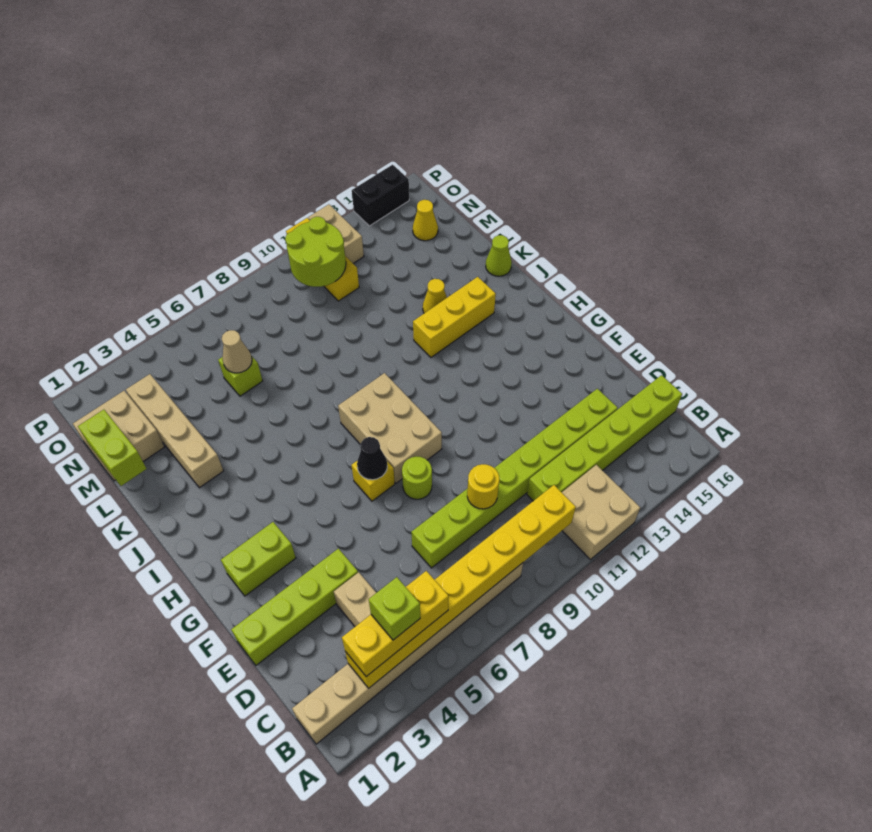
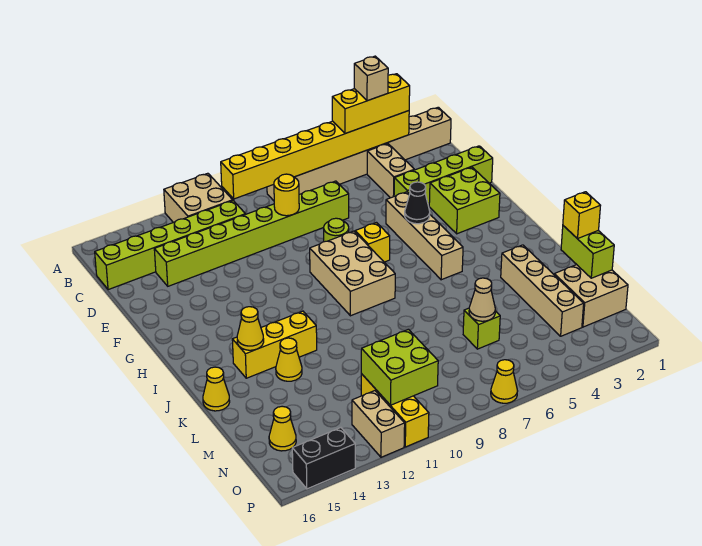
lime 1x1 brick [369,577,420,640] -> tan 1x1 brick [354,56,388,101]
none -> tan 1x4 brick [386,192,463,280]
lime 1x2 brick [221,522,296,596] -> lime 2x2 brick [429,167,500,234]
black 1x1 cone [357,437,387,480] -> black 1x1 cone moved to [405,182,430,224]
none -> yellow 1x1 cone [237,307,264,350]
lime 1x1 cone [486,235,512,276] -> yellow 1x1 cone [203,367,230,411]
none -> yellow 1x1 brick [563,192,601,239]
lime 2x2 round brick [285,217,346,287] -> lime 2x2 brick [361,329,438,405]
none -> yellow 1x1 cone [491,360,517,403]

